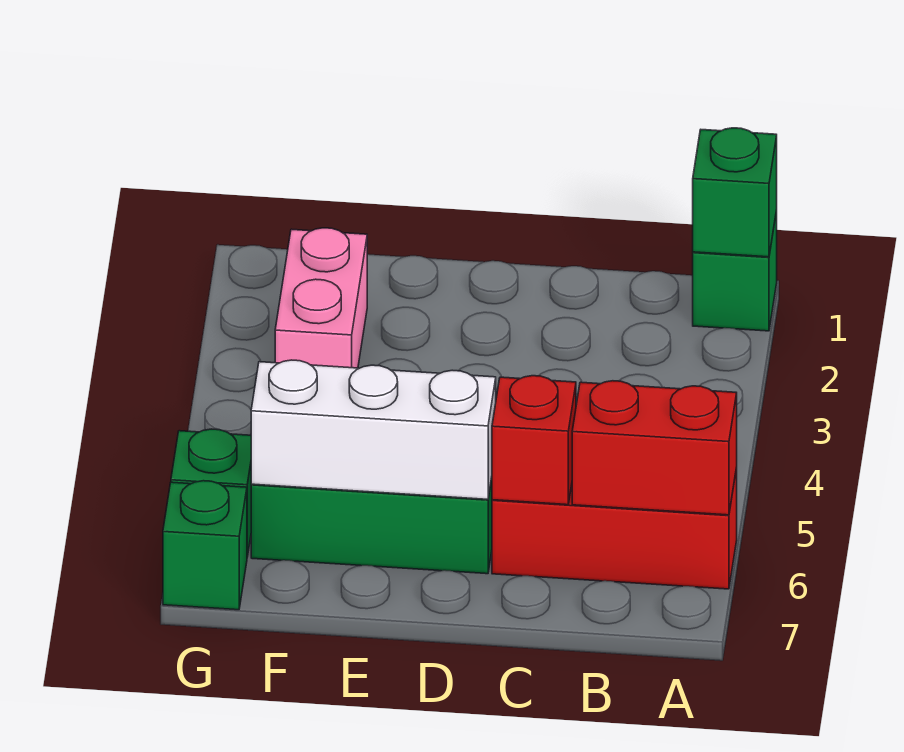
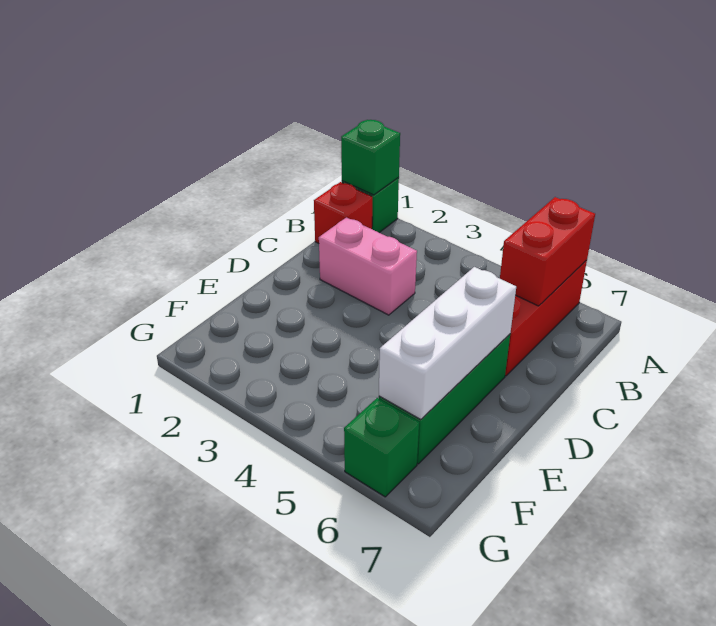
red 1x1 brick [492,376,576,505] -> red 1x1 brick moved to [314,182,372,243]
pink 1x2 brick [275,228,367,368] -> pink 1x2 brick moved to [319,217,417,315]
green 1x1 brick [163,481,247,610] -> none

